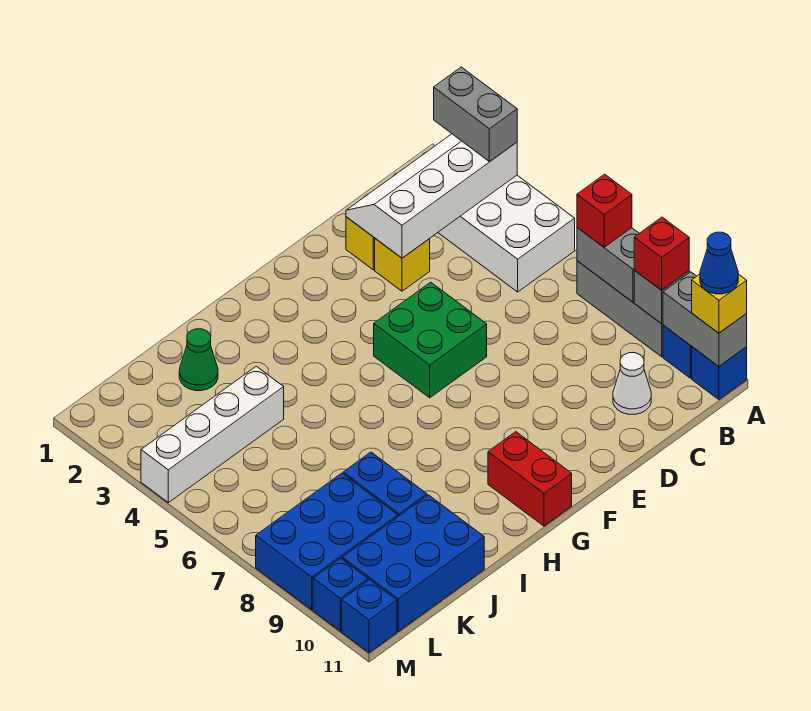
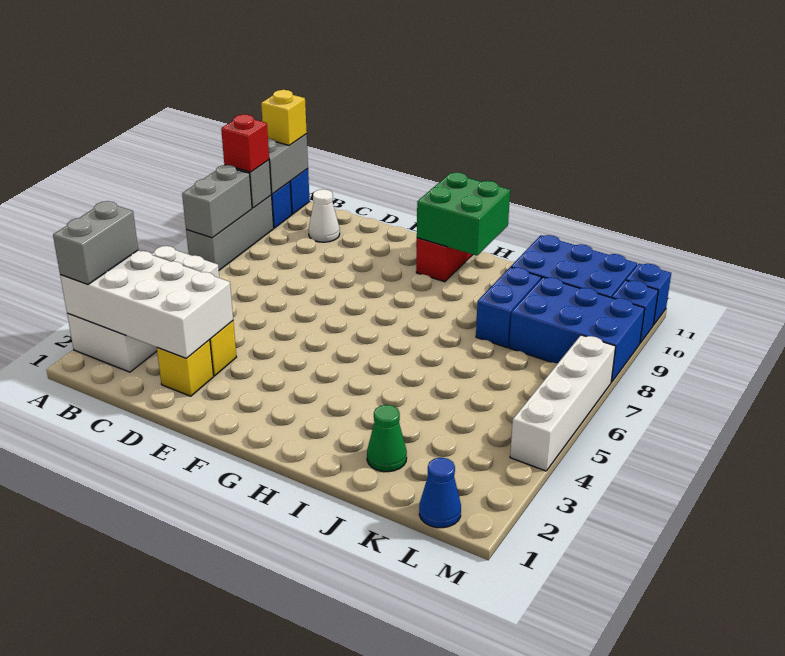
white 2x4 slope [346,134,517,258] -> white 2x4 brick [60,250,233,358]
red 1x1 brick [577,174,632,247] -> none
blue 1x1 cone [700,232,738,294] -> blue 1x1 cone moved to [419,458,461,528]
green 2x2 brick [374,282,487,398] -> green 2x2 brick moved to [417,172,510,256]
white 1x4 brick [141,366,284,503] -> white 1x4 brick turned to [510,335,616,471]

